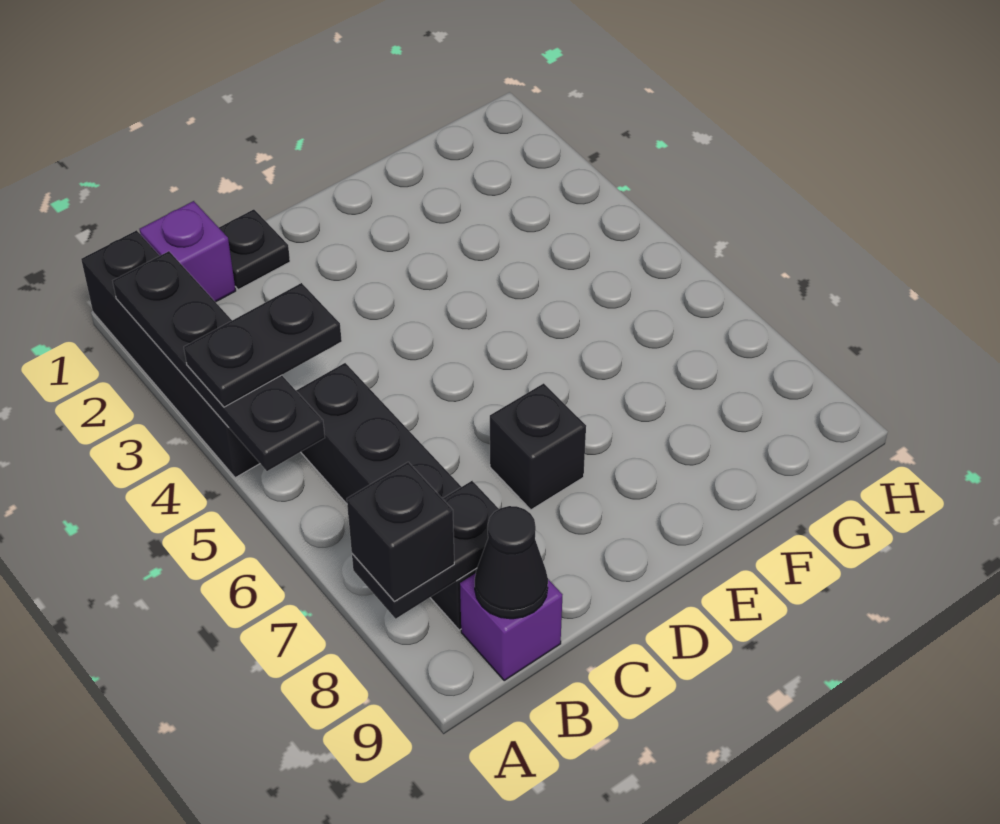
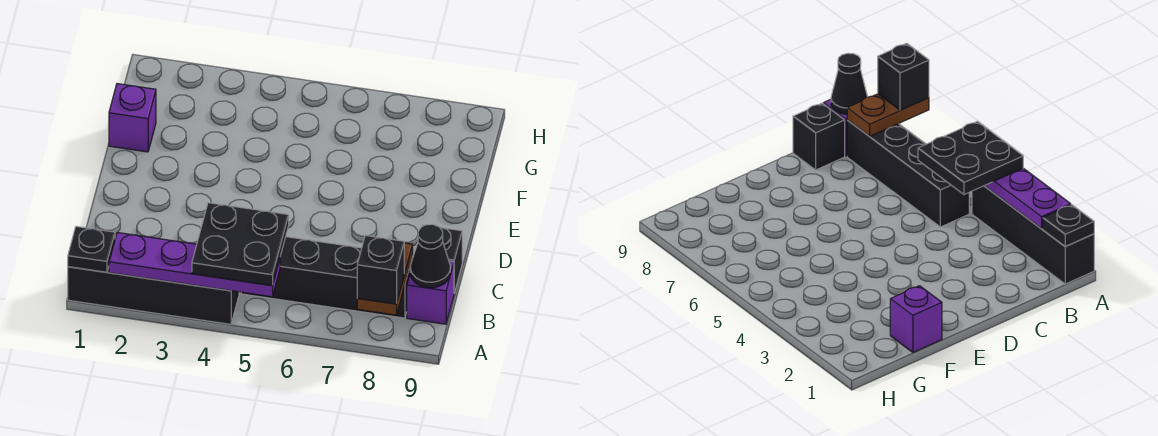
black 1x4 plate [113,251,325,471] -> purple 1x4 plate [109,233,280,297]
black 1x2 plate [184,283,342,407] -> black 2x2 plate [192,203,289,286]
black 1x2 plate [352,481,499,619] -> brown 1x2 plate [357,243,413,315]
purple 1x1 brick [140,201,236,302] -> purple 1x1 brick moved to [109,84,156,152]
black 1x1 plate [219,209,290,290] -> black 1x1 plate moved to [68,226,115,272]
black 1x1 brick [490,383,586,510] -> black 1x1 brick moved to [423,225,462,293]

